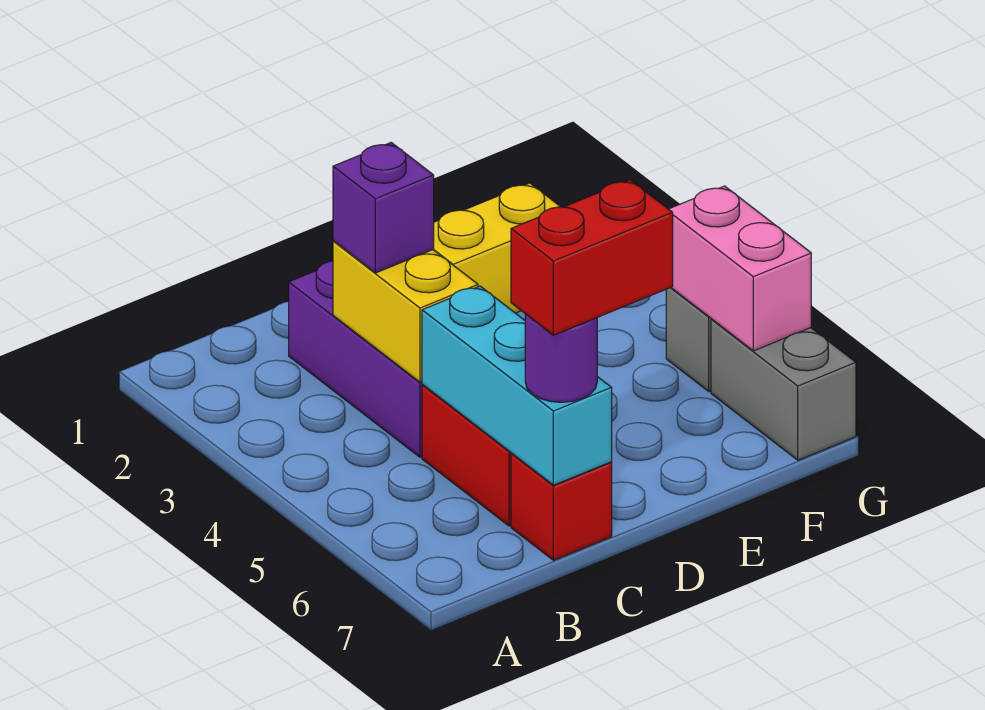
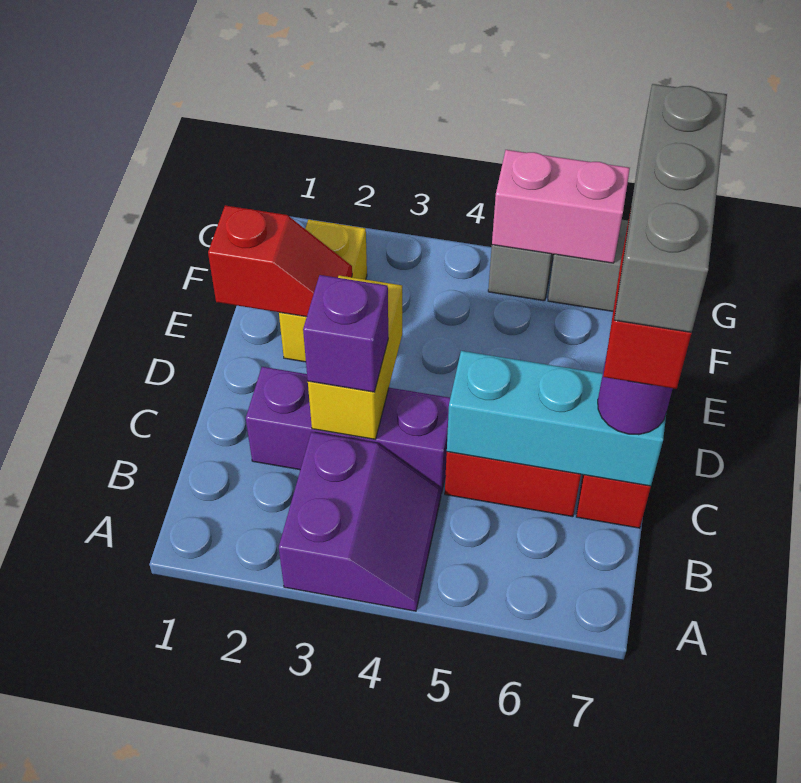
none -> purple 2x2 slope [279,432,441,611]
yellow 1x2 brick [333,241,478,382] -> yellow 1x2 brick turned to [308,276,402,439]
none -> grey 1x3 brick [614,84,727,332]
none -> red 1x2 slope [208,205,352,317]

